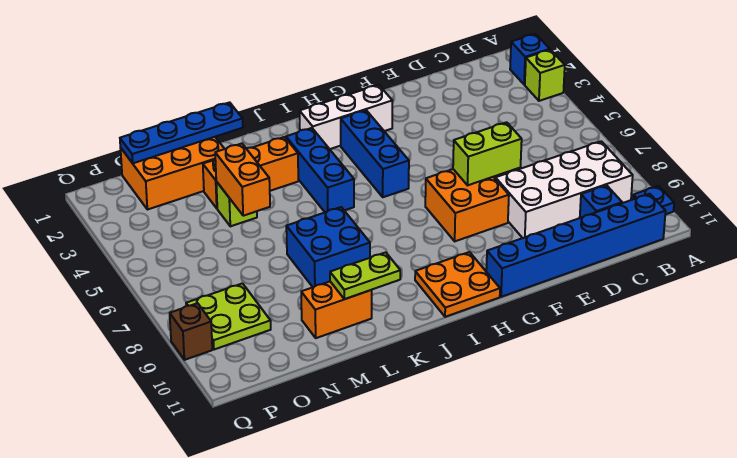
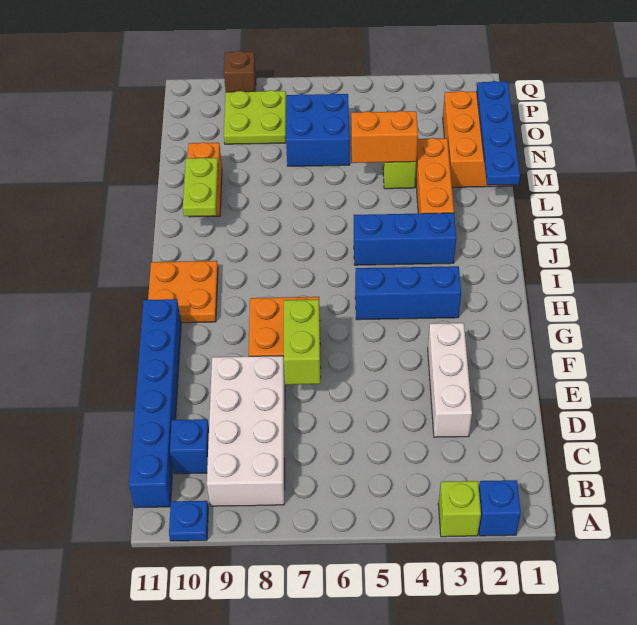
white 1x3 brick [300,85,392,149] -> white 1x3 brick moved to [428,323,472,437]
blue 2x2 brick [286,207,370,287] -> blue 2x2 brick moved to [286,93,350,166]

